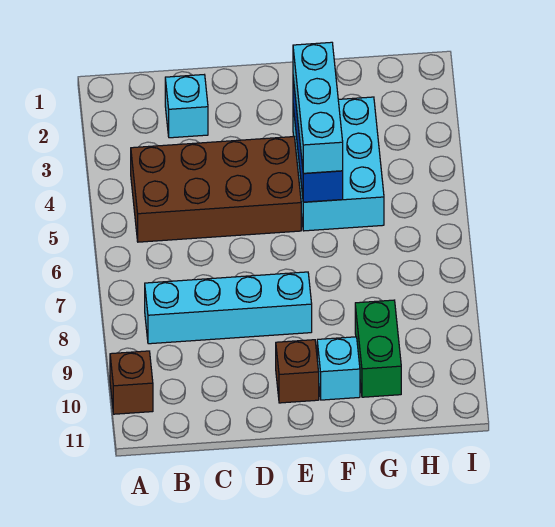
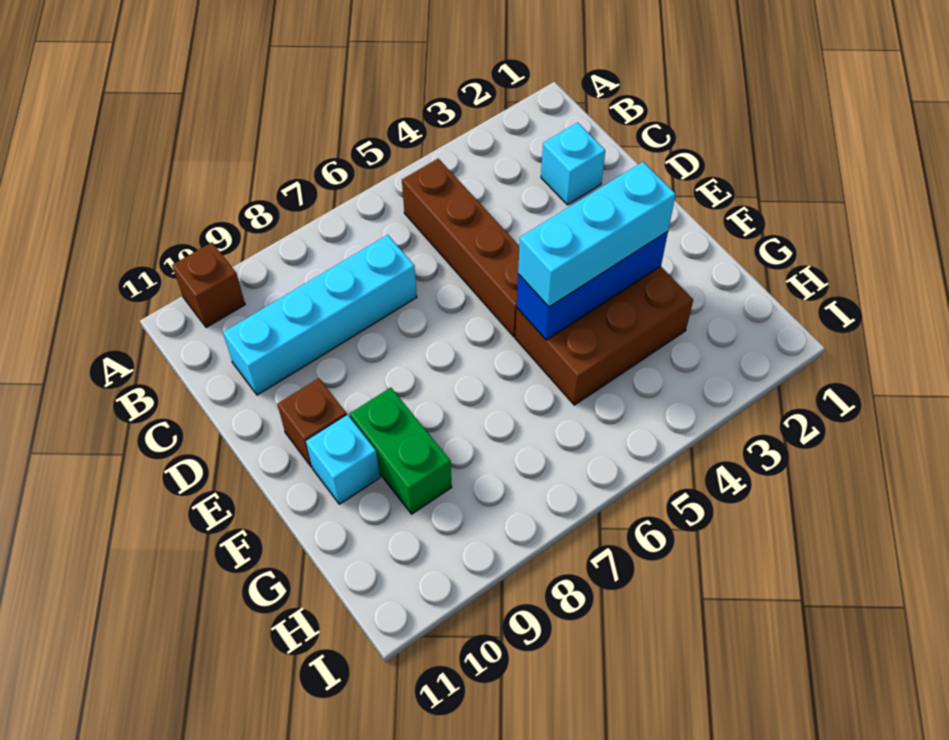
brown 2x4 brick [131,137,301,242] -> brown 1x4 brick [402,159,519,337]
cyan 1x4 brick [145,272,312,344] -> cyan 1x4 brick turned to [223,235,417,395]
cyan 2x3 brick [293,97,384,231] -> brown 2x3 brick [515,266,693,405]
green 1x2 brick [355,300,401,397] -> green 1x2 brick turned to [350,388,452,514]

